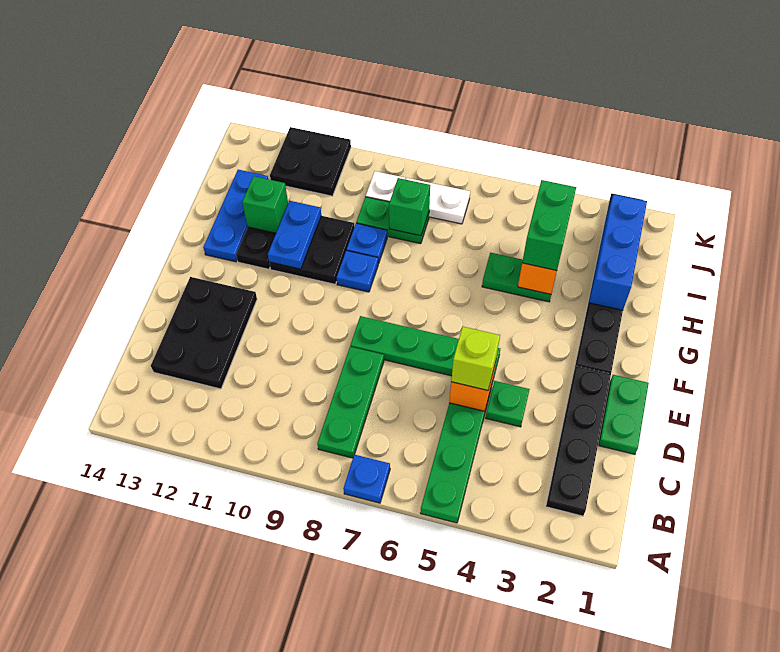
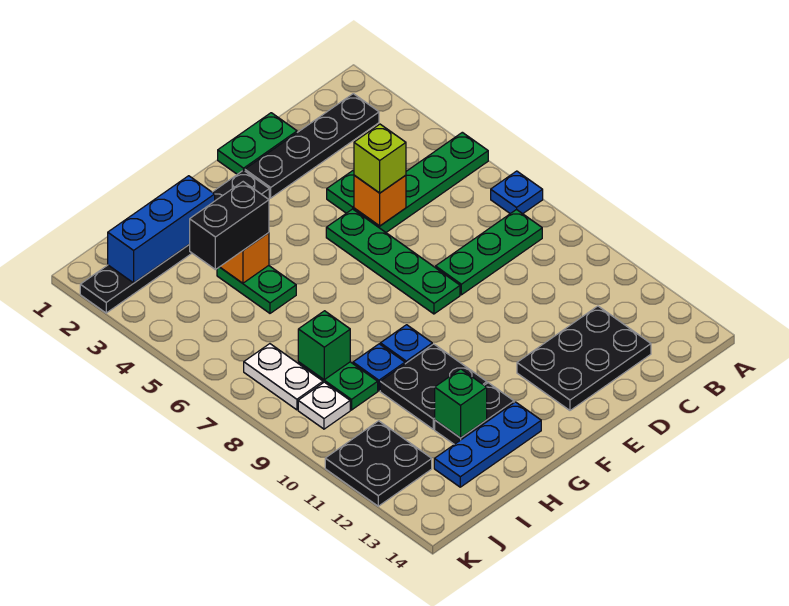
blue 1x2 plate [268,201,321,269] -> none
green 1x2 brick [522,180,576,271] -> black 1x2 brick [190,182,269,269]

